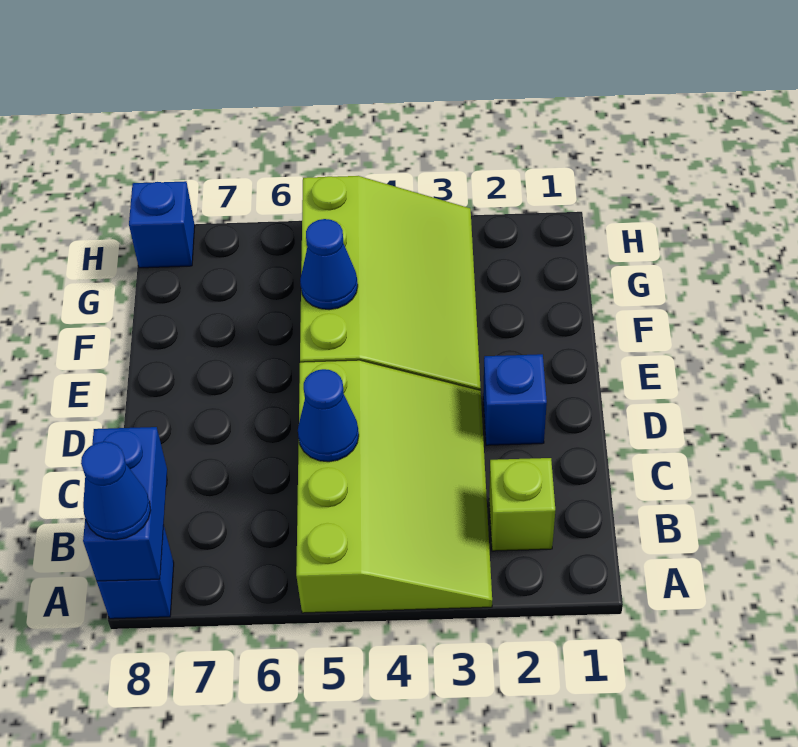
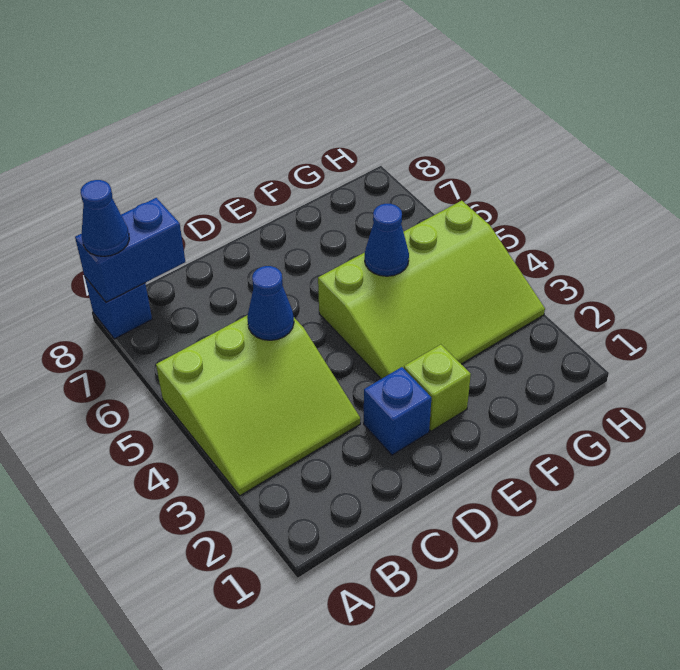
lime 3x4 slope [296,360,492,613] -> lime 3x3 slope [156,315,360,496]
lime 1x1 brick [489,458,555,551] -> lime 1x1 brick moved to [404,344,471,431]
blue 1x1 brick [129,181,195,268] -> none

